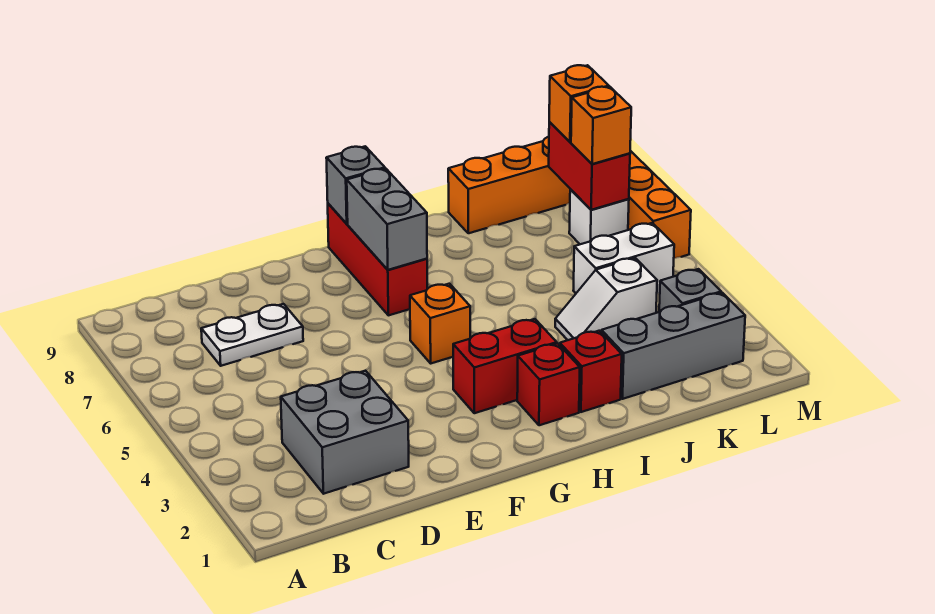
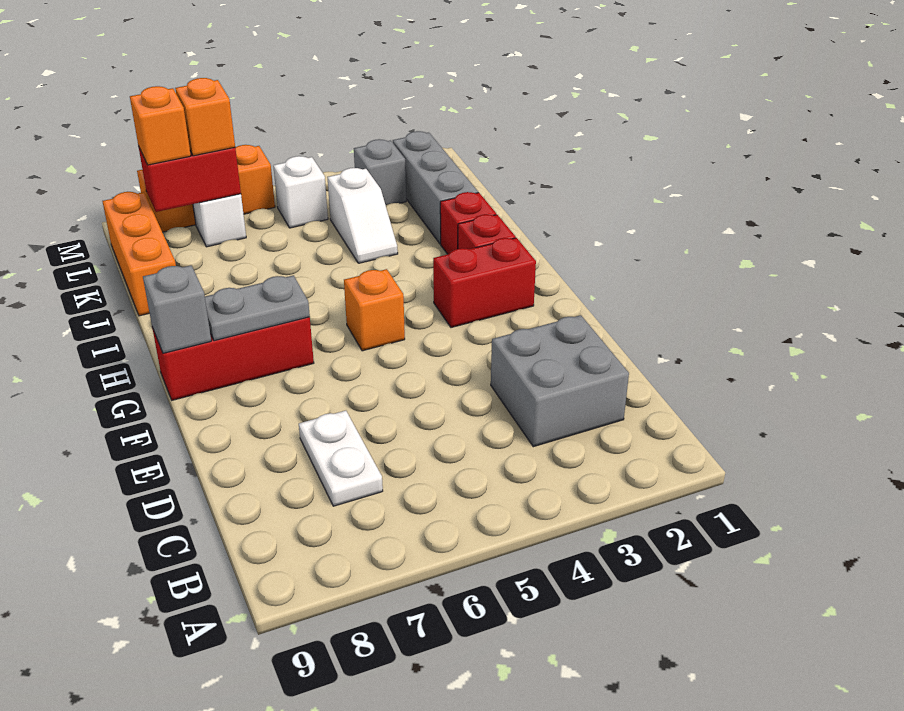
red 1x2 brick [453,319,557,413] -> red 1x2 brick turned to [433,238,536,328]
grey 1x2 brick [347,169,427,270] -> grey 1x2 plate [205,275,310,341]
white 1x2 brick [573,223,674,294] -> white 1x1 brick [273,156,328,228]

